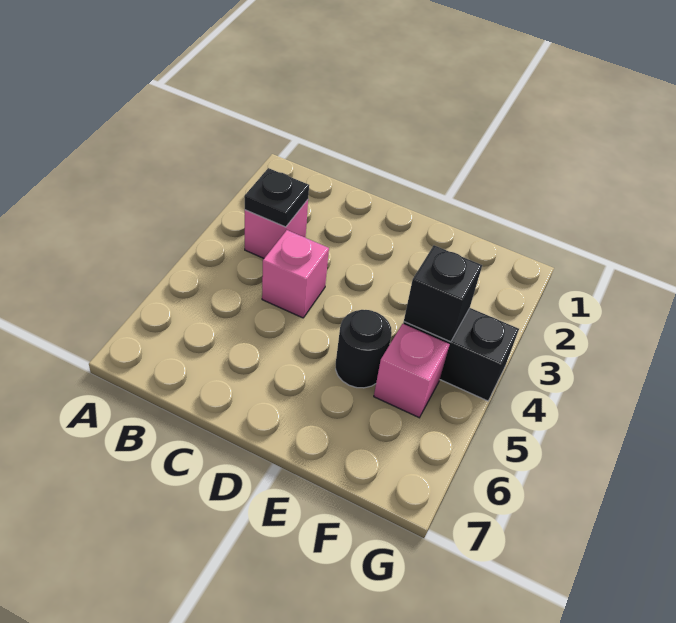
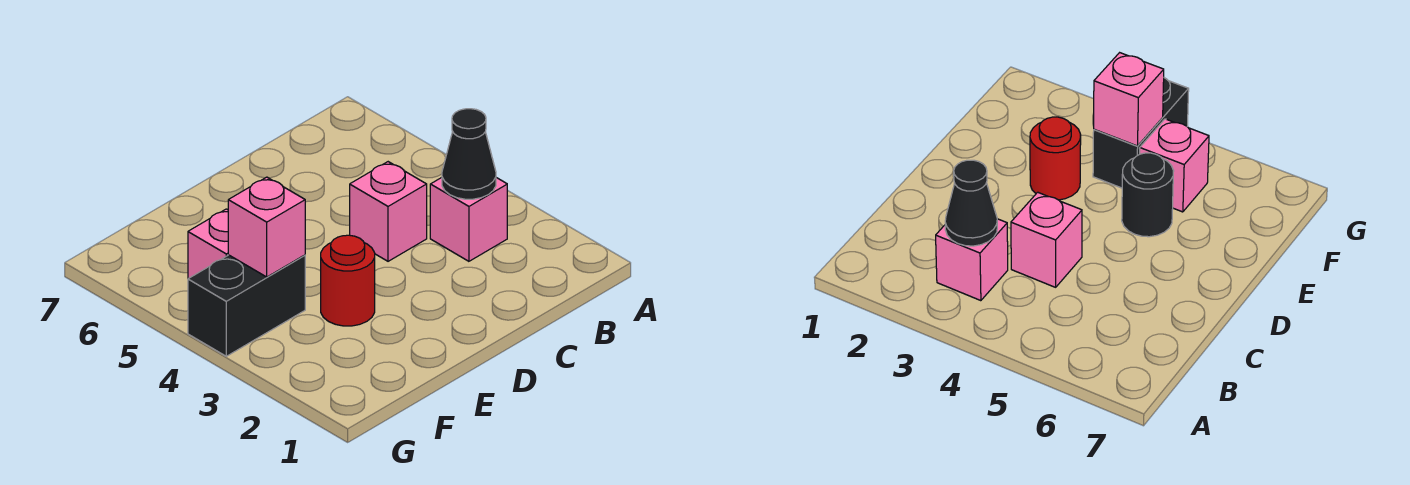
black 1x1 plate [244,168,309,227] -> black 1x1 cone [442,109,496,199]
none -> red 1x1 round brick [321,235,375,326]
black 1x1 brick [404,245,482,342] -> pink 1x1 brick [228,177,305,277]

